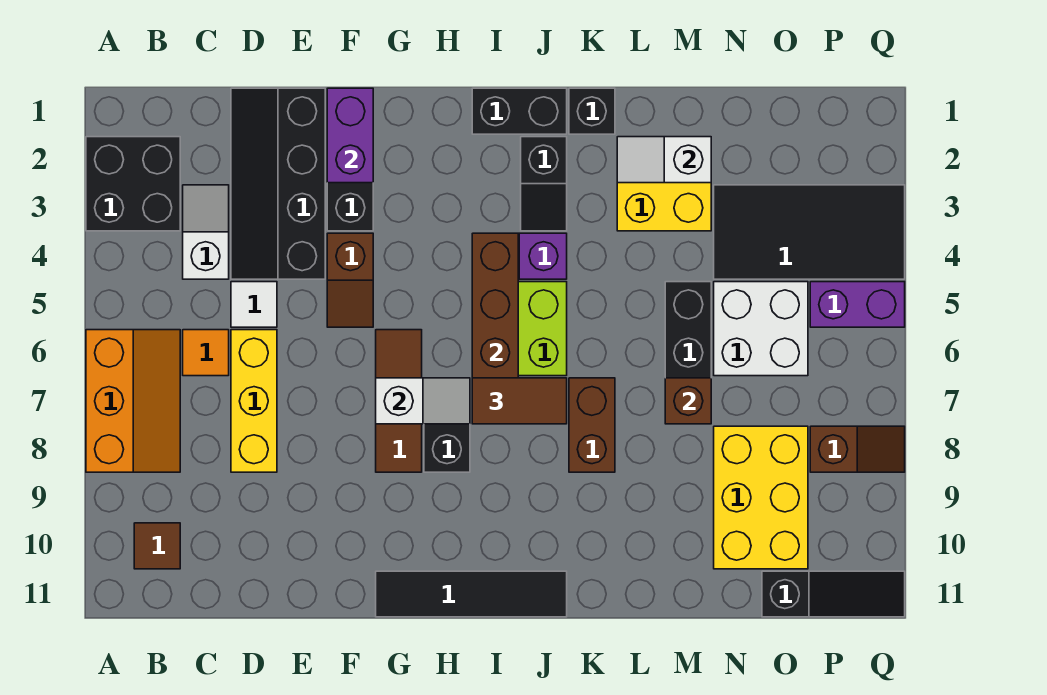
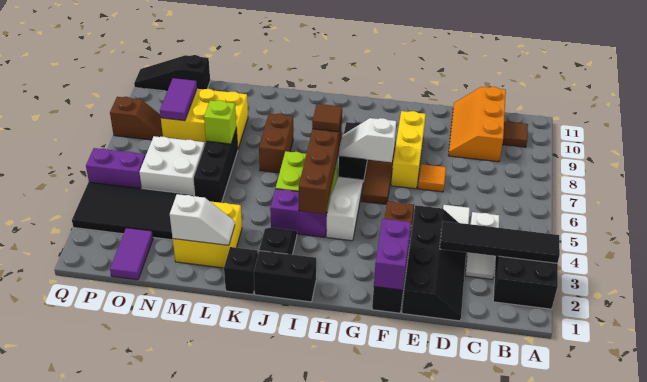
orange 2x3 slope [86,330,180,472] -> orange 2x3 slope moved to [448,87,506,162]
orange 1x1 tile [183,330,229,376] -> orange 1x1 tile moved to [418,164,446,192]
yellow 1x3 brick [231,330,277,472] -> yellow 1x3 brick moved to [391,111,426,189]
black 1x4 tile [376,571,567,617] -> black 1x4 tile moved to [440,221,560,263]
none -> white 1x3 slope [326,176,363,241]
brown 1x2 tile [472,378,567,424] -> brown 1x1 tile [312,104,342,132]
brown 1x1 brick [665,378,711,424] -> lime 1x1 brick [204,100,236,144]
yellow 2x3 brick [714,426,808,569] -> yellow 2x3 brick turned to [161,89,248,148]
none -> purple 1x2 tile [110,228,153,280]
none -> purple 1x2 tile [160,78,197,121]
brown 1x2 slope [810,426,905,472] -> brown 1x2 slope turned to [110,97,163,140]

